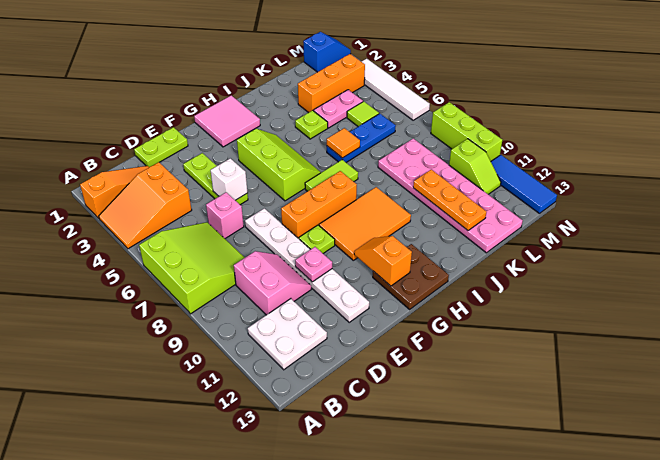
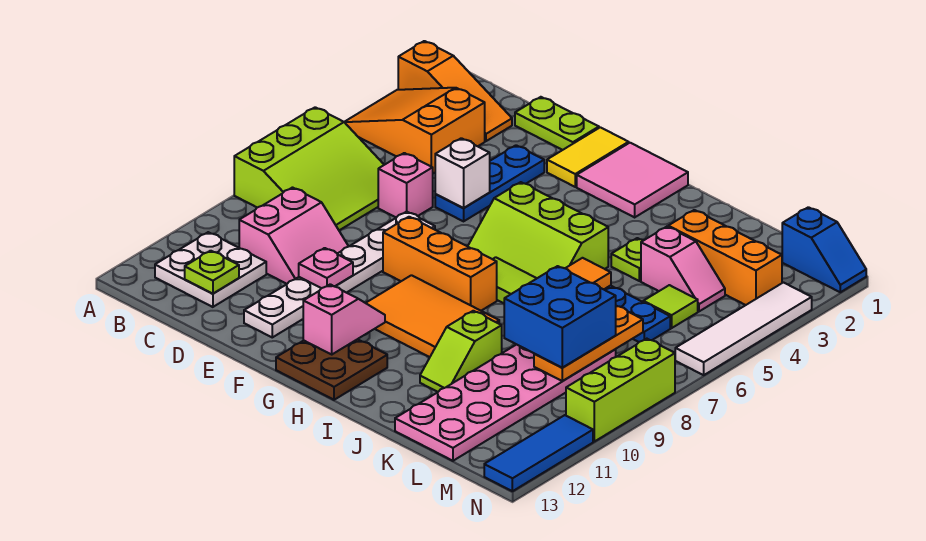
lime 1x3 plate [183,153,248,205] -> blue 1x3 plate [435,145,544,221]
none -> yellow 1x2 tile [547,127,629,187]
lime 1x1 plate [299,225,335,253] -> lime 1x1 plate moved to [185,251,239,294]
lime 2x3 slope [237,129,321,201] -> lime 2x3 slope turned to [468,182,608,278]
orange 1x2 slope [354,236,412,286] -> pink 1x2 slope [303,284,385,354]
pink 1x2 plate [314,90,363,128] -> pink 1x2 slope [641,227,725,312]
none -> blue 2x2 brick [504,266,616,368]
orange 1x3 plate [413,170,486,231] -> orange 1x3 plate moved to [534,306,643,381]
lime 1x2 slope [449,139,501,194] -> lime 1x2 slope moved to [420,311,502,392]

